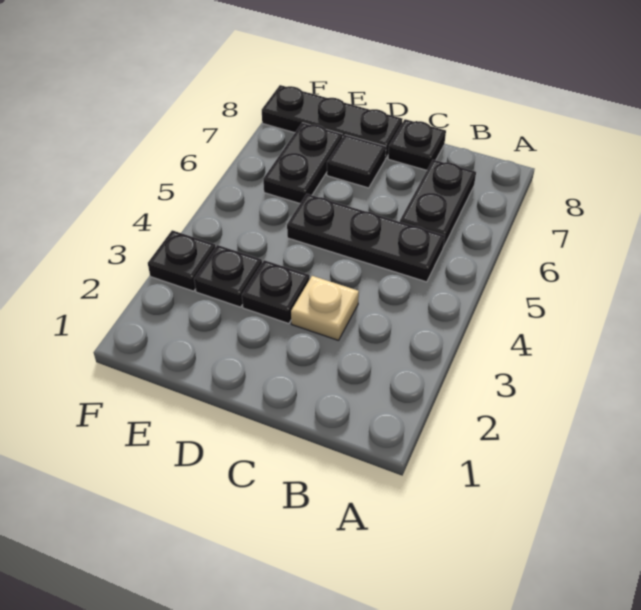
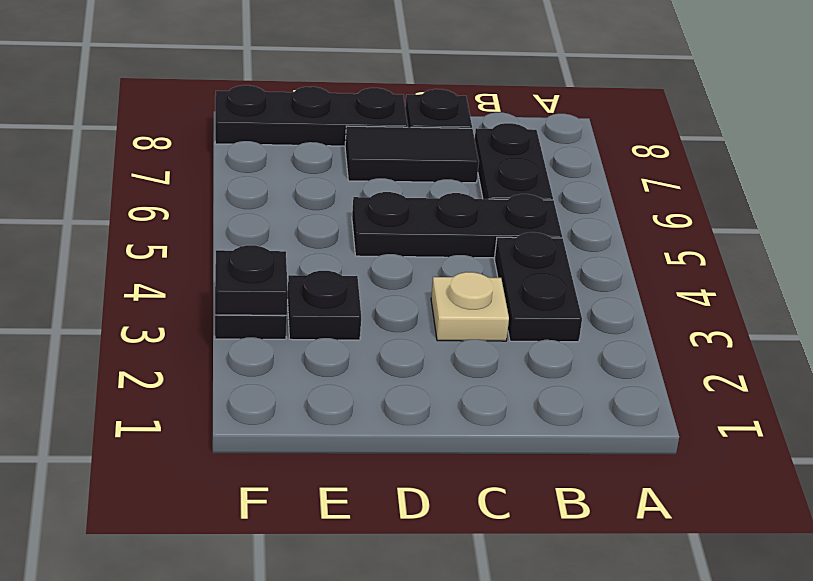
black 1x1 plate [242,260,310,324] -> black 1x1 plate moved to [215,245,288,315]
black 1x1 tile [327,135,386,188] -> black 1x2 tile [345,126,479,183]
black 1x2 plate [263,123,343,203] -> black 1x2 plate moved to [494,232,582,342]

